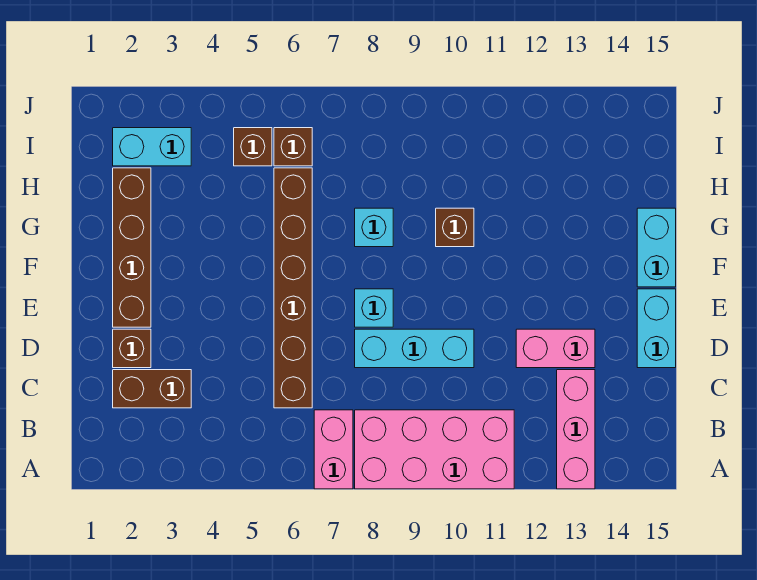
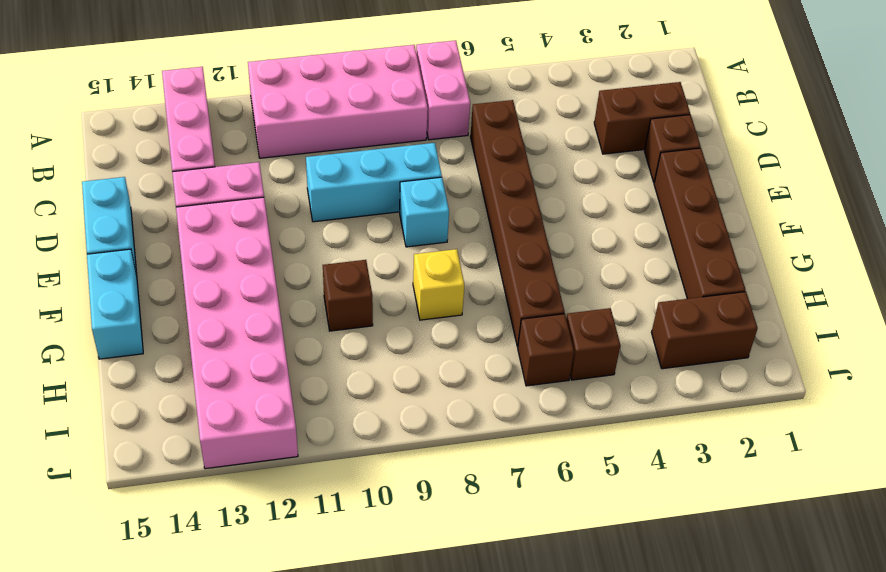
none -> pink 2x6 brick [176,197,298,469]
cyan 1x1 brick [355,208,393,247] -> yellow 1x1 brick [413,249,464,320]
cyan 1x2 brick [113,128,191,166] -> brown 1x2 brick [651,292,757,369]

